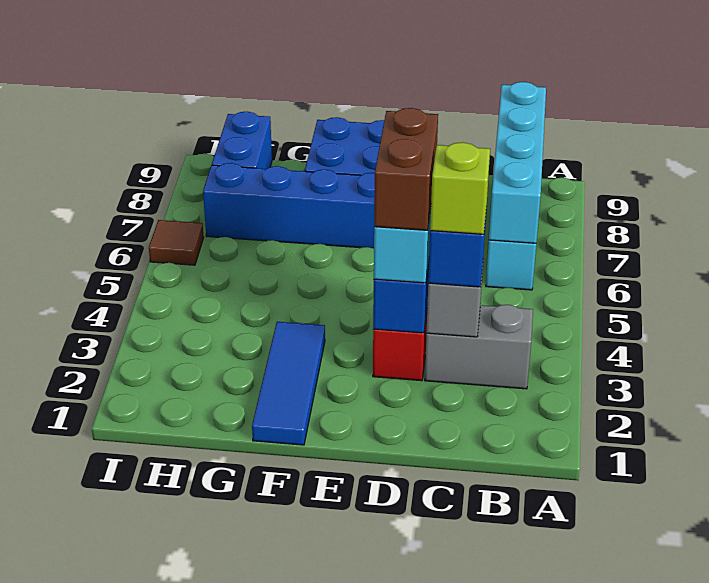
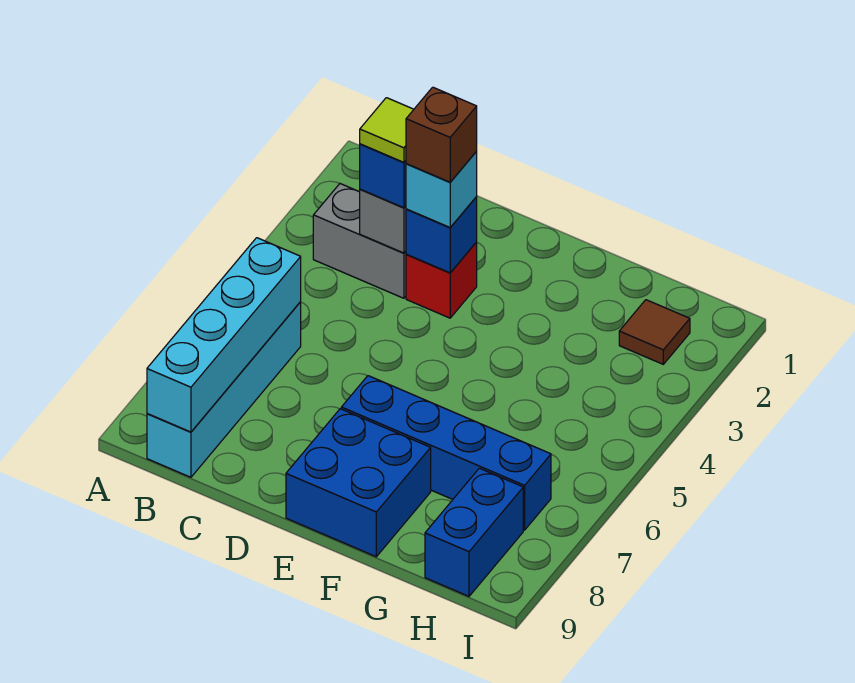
lime 1x1 brick [430,142,490,234] -> lime 1x1 tile [360,98,414,163]
brown 1x2 brick [374,108,438,230] -> brown 1x1 brick [406,87,477,182]
blue 1x3 tile [252,322,325,445] -> none
brown 1x1 tile [149,220,204,265] -> brown 1x1 tile moved to [619,300,690,364]

